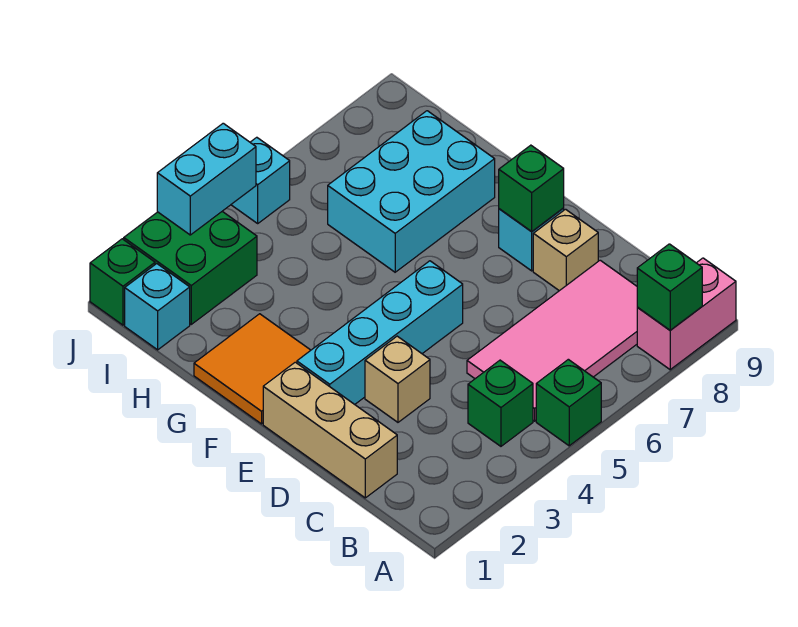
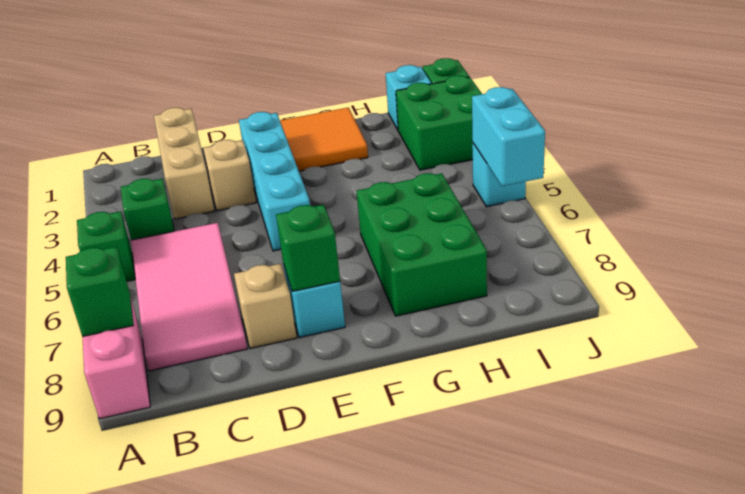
tan 1x3 brick [263,362,397,498] -> tan 1x3 brick turned to [154,108,214,219]
cyan 2x3 brick [328,111,495,272] -> green 2x3 brick [357,173,487,316]
cyan 1x2 brick [157,123,256,235] -> cyan 1x2 brick moved to [472,87,545,186]

